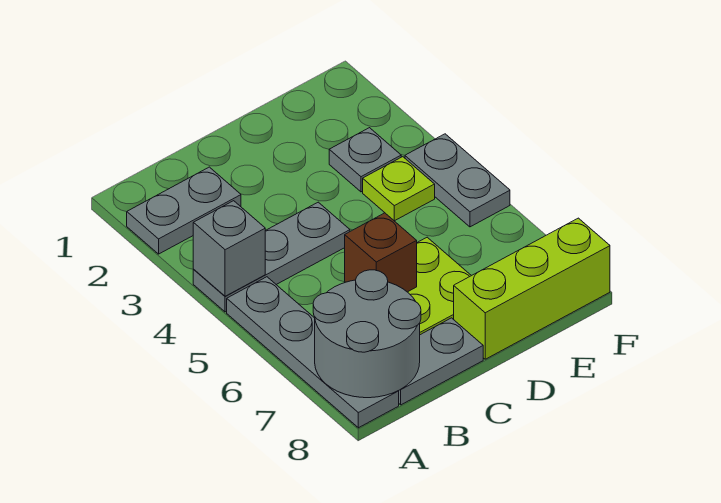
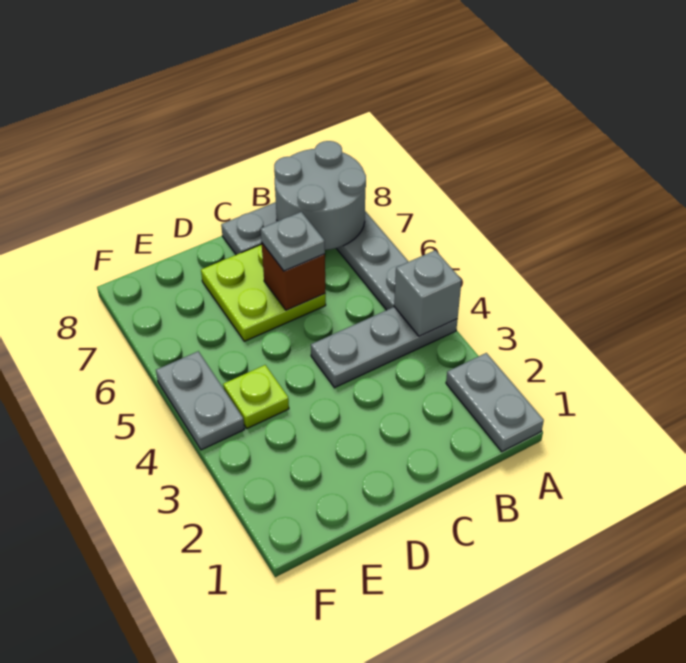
grey 1x2 plate [127,167,241,254] -> grey 1x2 plate turned to [446,353,544,452]
lime 1x3 brick [454,218,610,359] -> none
grey 1x1 plate [329,128,401,192] -> grey 1x1 plate moved to [261,212,325,271]

